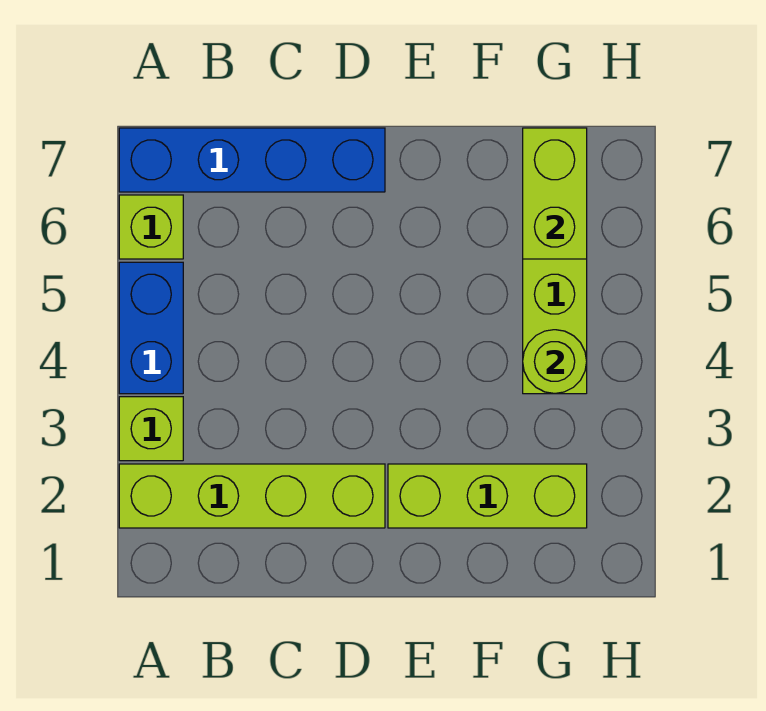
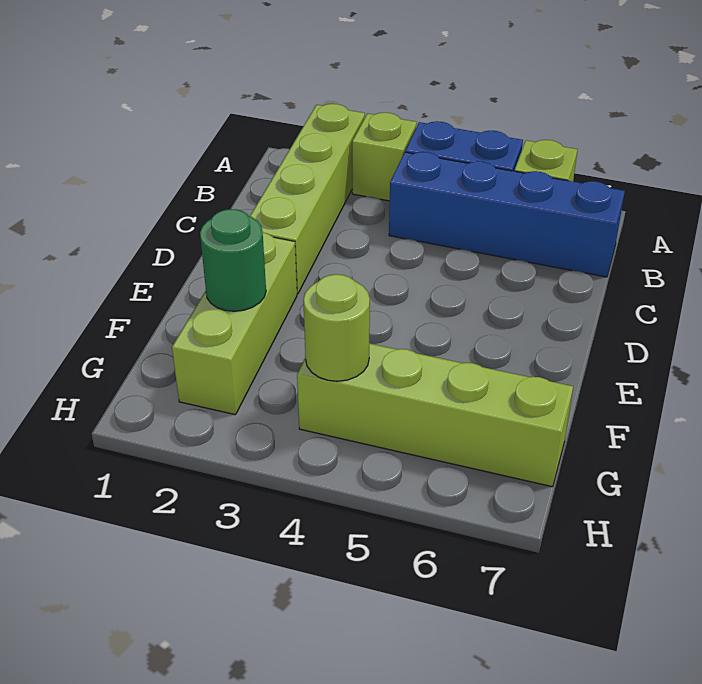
blue 1x4 brick [119,128,385,192] -> blue 1x4 brick turned to [389,152,625,277]
none -> green 1x1 round brick [200,209,266,311]
lime 1x2 brick [523,128,587,259] -> none

